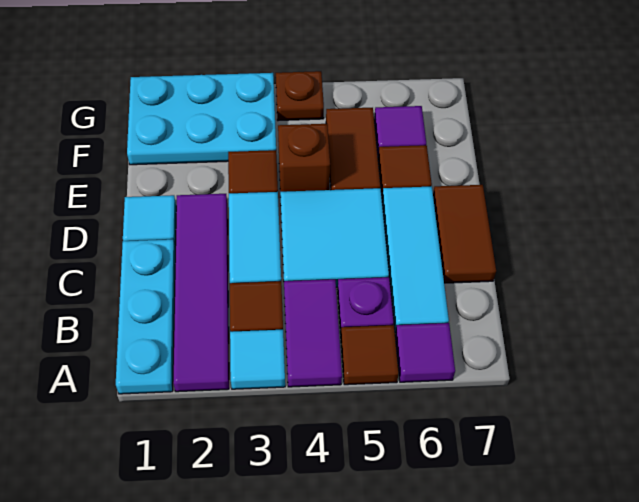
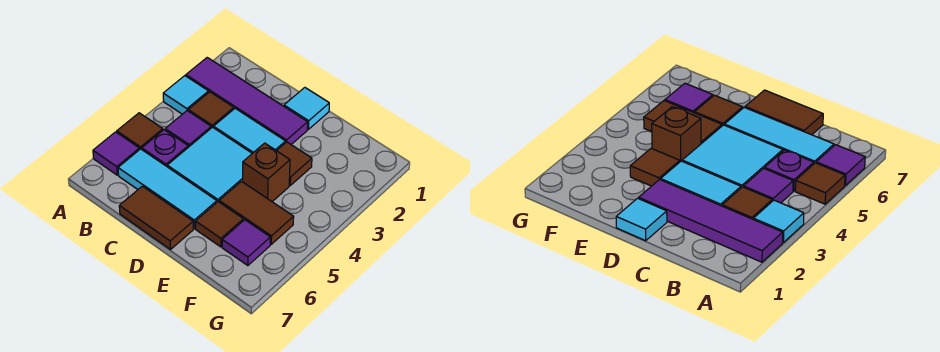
cyan 1x3 plate [116,239,175,394] -> none
purple 1x2 tile [284,279,342,387] -> purple 1x1 tile [165,111,211,147]
cyan 2x3 plate [127,73,276,165] -> none
brown 1x1 plate [276,71,324,121] -> none

